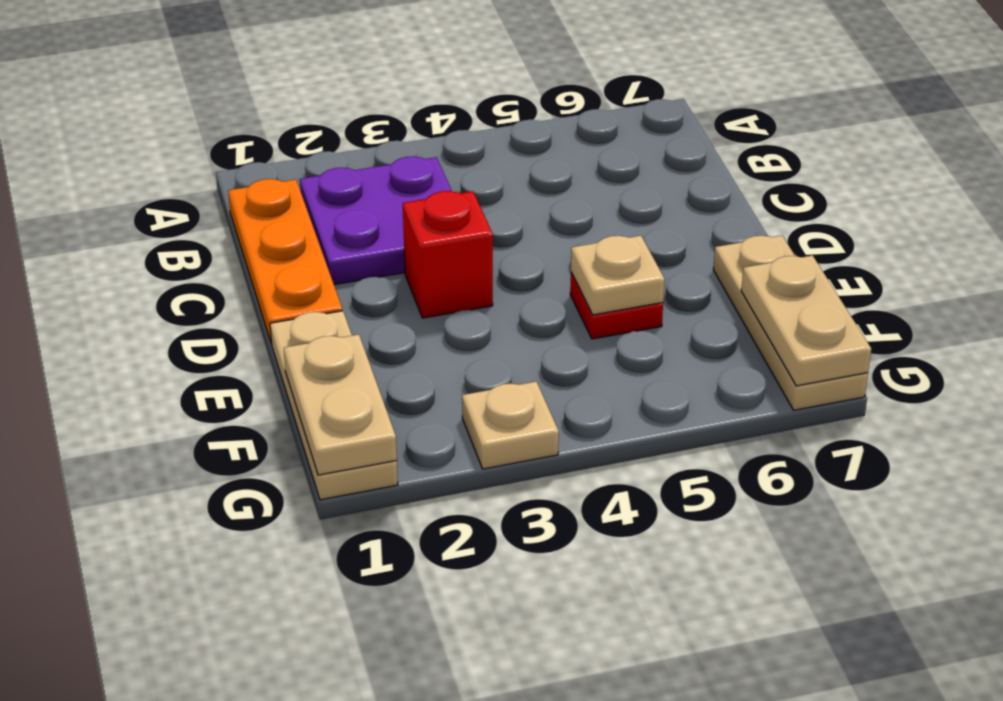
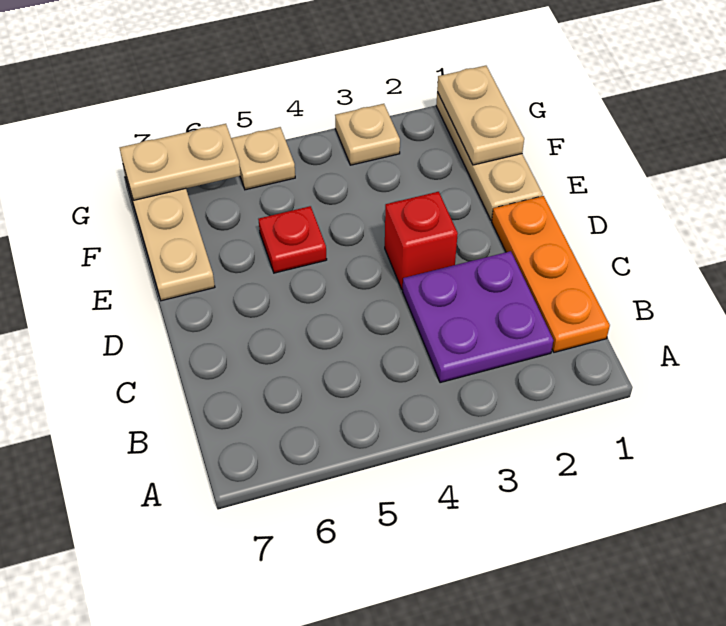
tan 1x1 plate [571,236,665,315] -> tan 1x1 plate moved to [231,127,295,190]
tan 1x2 plate [741,255,871,386] -> tan 1x2 plate turned to [120,124,241,200]

